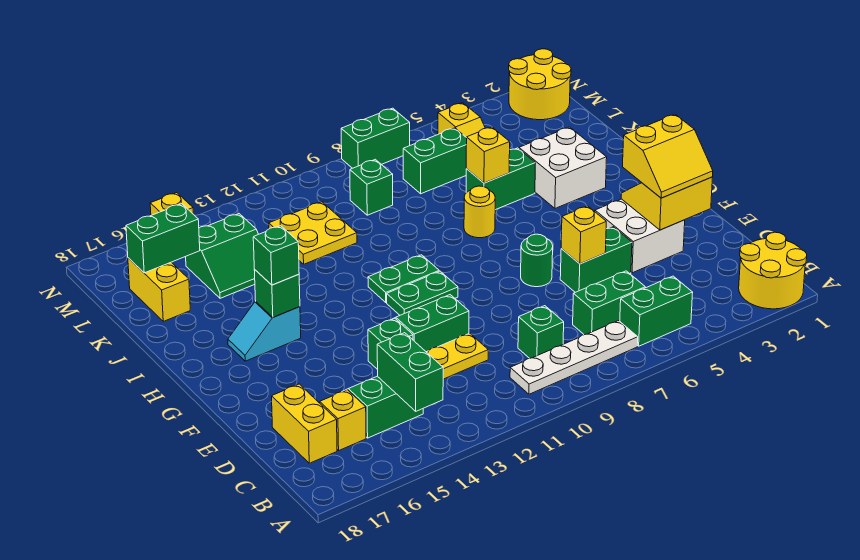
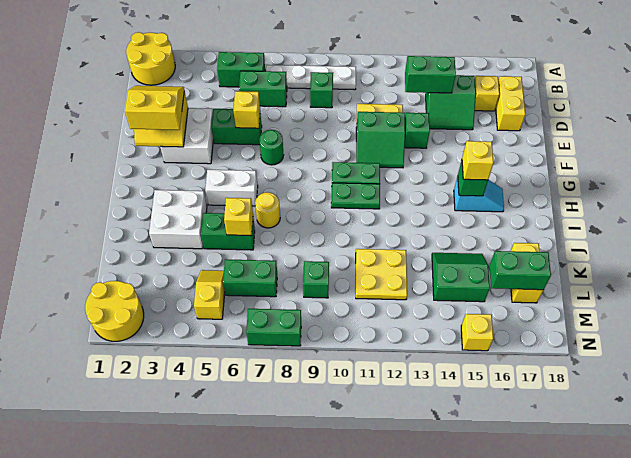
green 1x2 brick [377,333,443,411] -> green 1x2 brick turned to [405,56,456,93]
none -> white 1x2 brick [205,170,258,206]
green 1x1 brick [253,226,299,285] -> yellow 1x1 brick [462,141,494,180]

